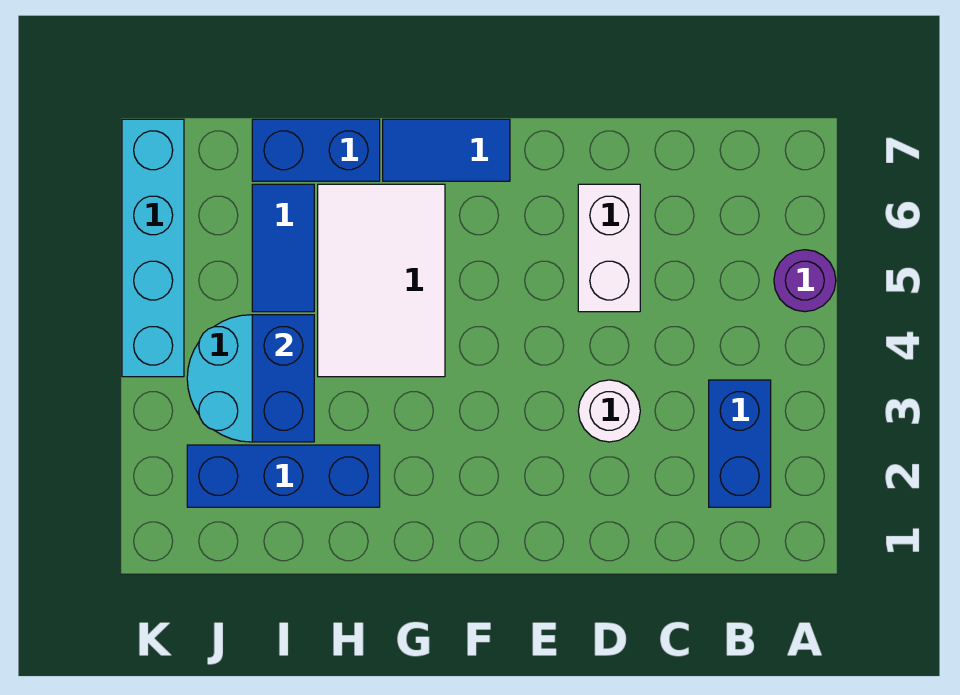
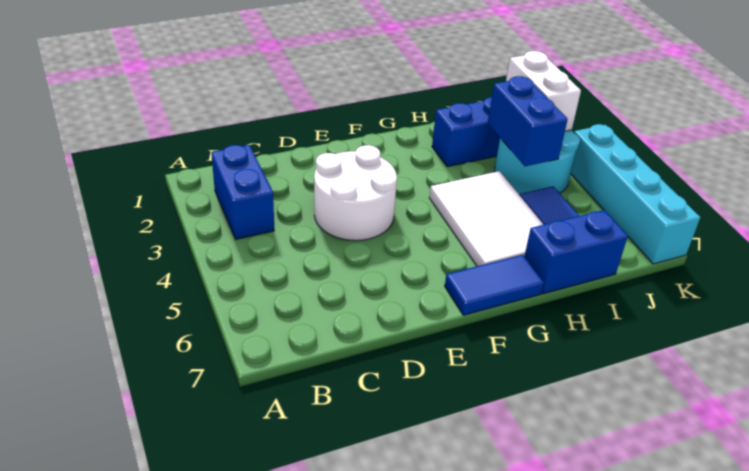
purple 1x1 round brick [774,250,836,312] -> none
white 1x1 round brick [578,380,640,442] -> white 2x2 round brick [314,145,397,241]
white 1x2 brick [578,184,640,312] -> white 1x2 brick moved to [506,51,581,131]

